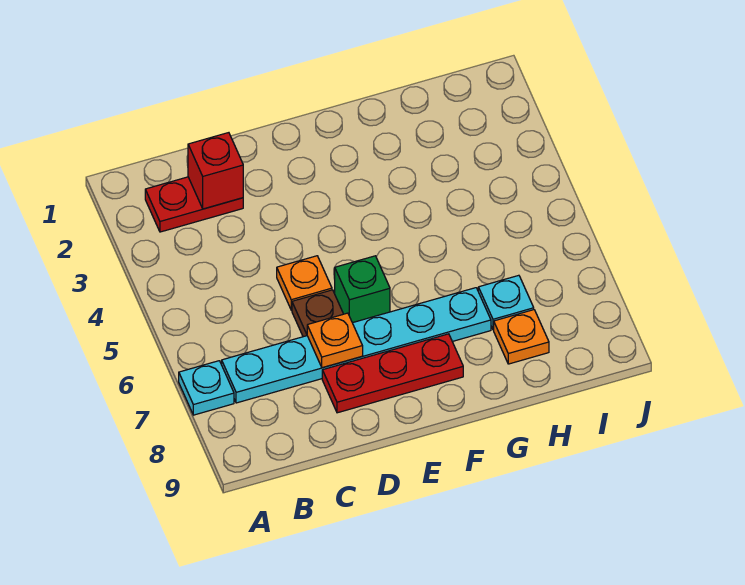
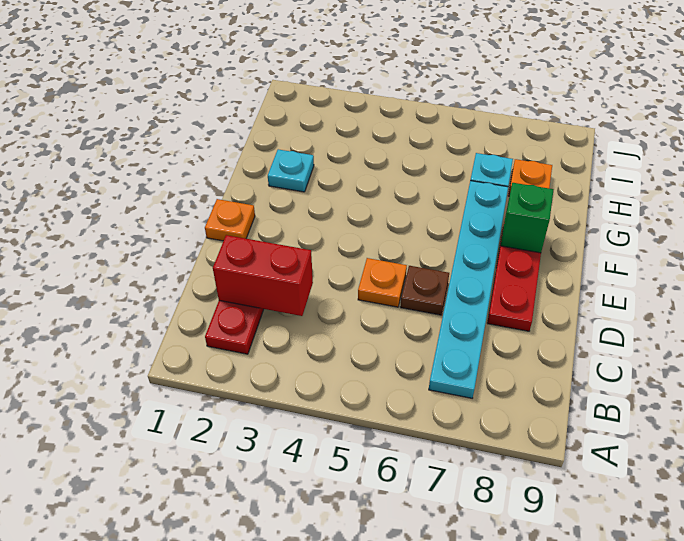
cyan 1x1 plate [179,361,234,415] -> cyan 1x1 plate moved to [268,149,314,192]
red 1x1 brick [188,133,243,209] -> red 1x2 brick [213,235,313,316]
orange 1x1 plate [307,313,363,368] -> orange 1x1 plate moved to [205,199,255,241]
green 1x1 brick [335,256,390,323] -> green 1x1 brick moved to [501,183,554,253]

